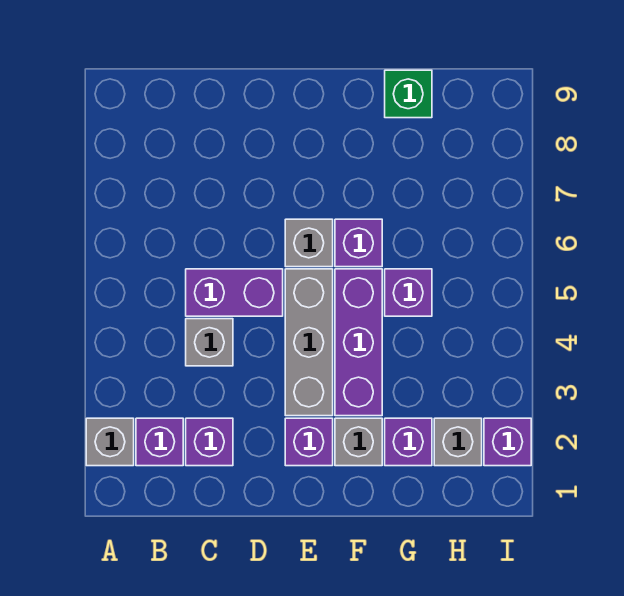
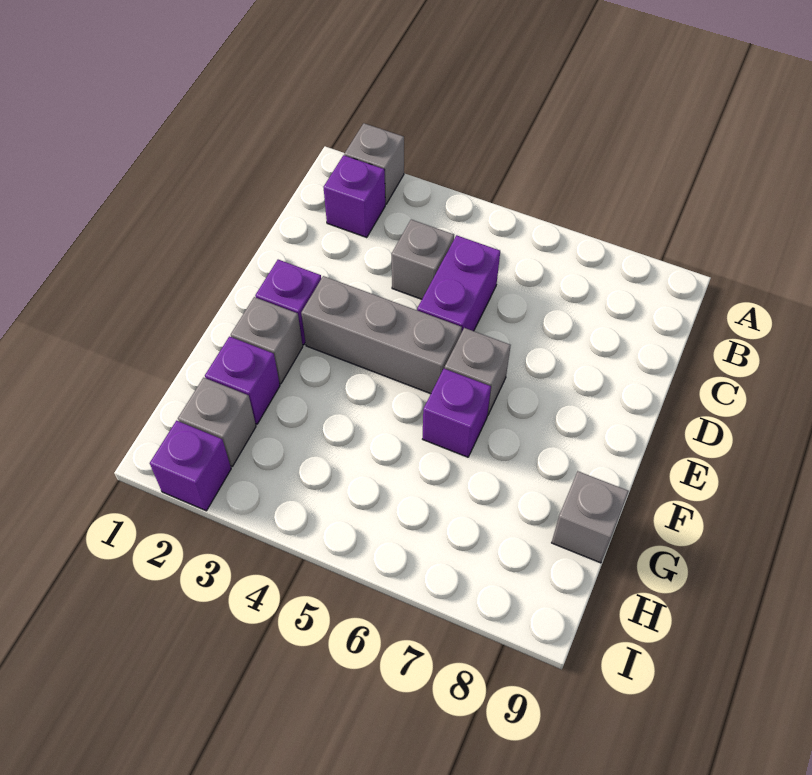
purple 1x1 brick [186,418,233,466] -> none
purple 1x3 brick [335,269,382,416] -> none
purple 1x1 brick [385,269,432,316] -> none
green 1x1 brick [385,70,432,118] -> grey 1x1 brick [552,471,629,563]

